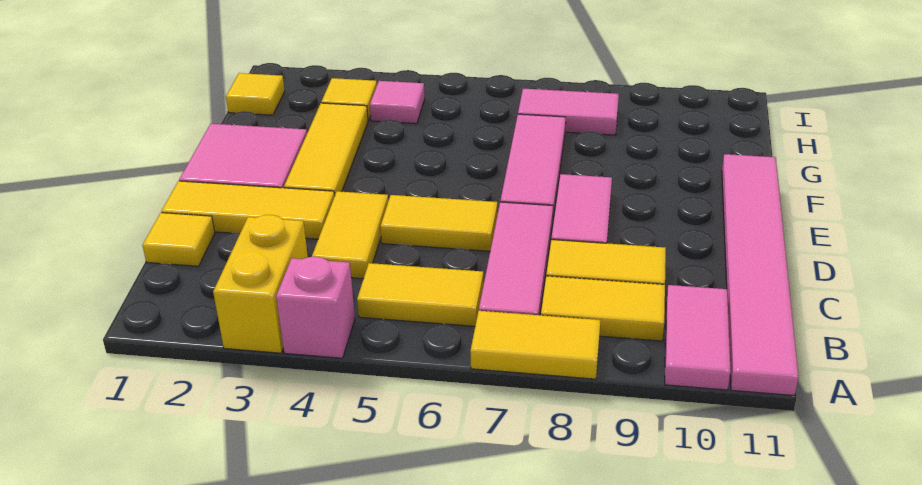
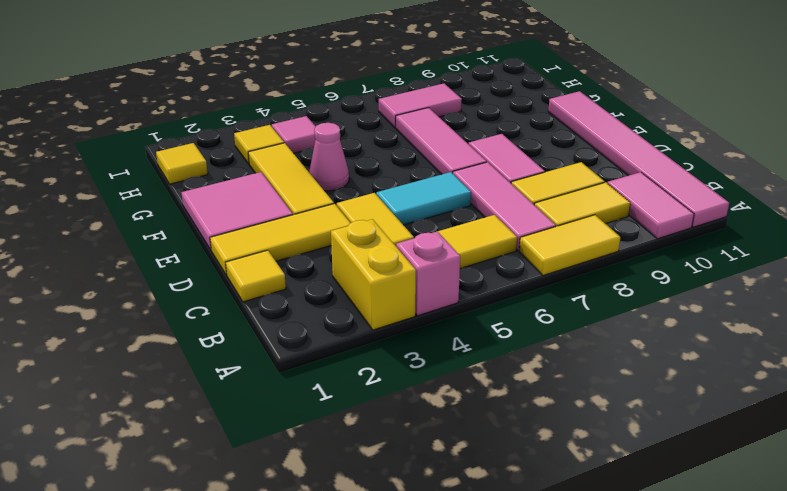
yellow 1x2 tile [380,195,498,251] -> cyan 1x2 tile [376,172,471,225]
none -> pink 1x1 cone [309,123,349,191]

